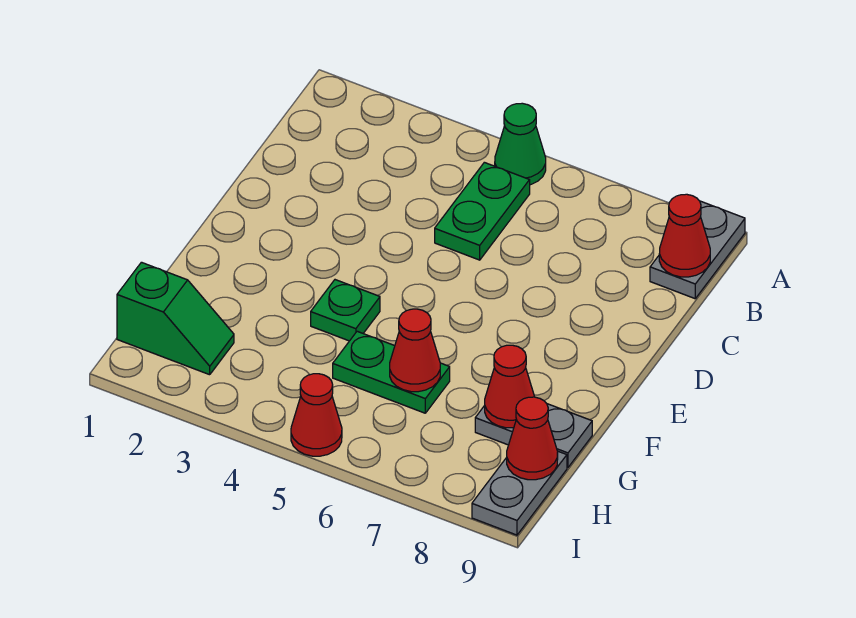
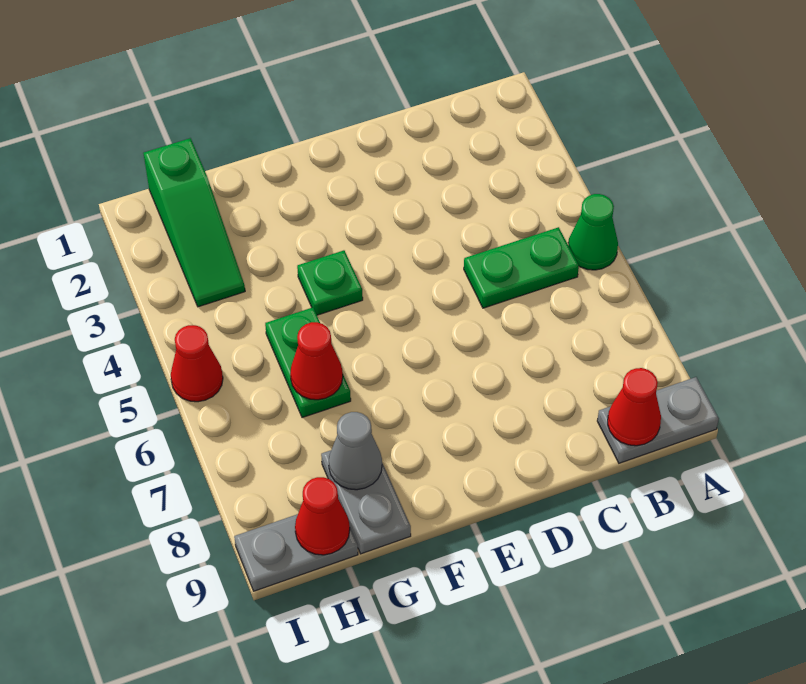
red 1x1 cone [485,345,534,428] -> grey 1x1 cone [329,412,382,490]
green 1x2 slope [117,262,234,375] -> green 1x3 slope [144,138,245,307]

